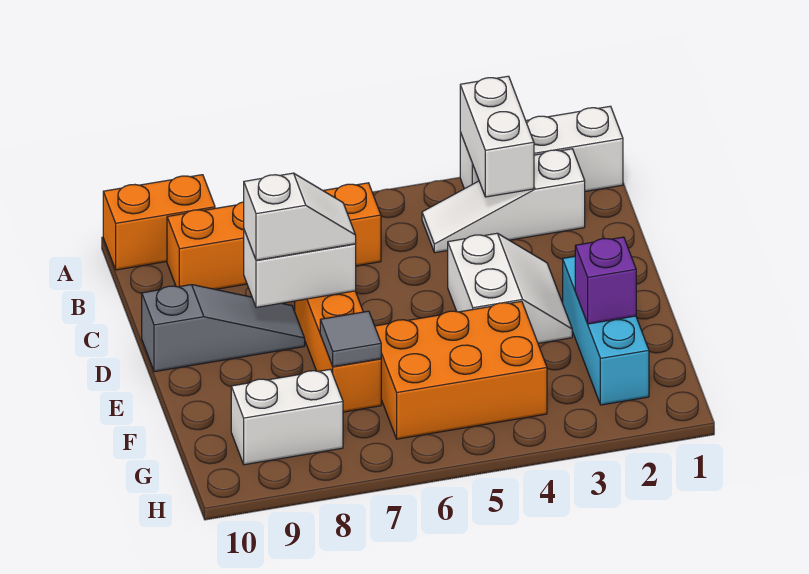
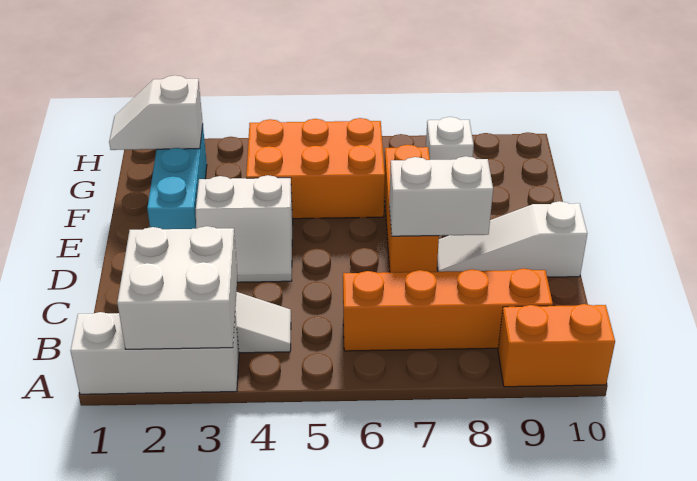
white 1x2 brick [460,76,534,197] -> white 2x2 brick [117,226,238,349]
white 2x2 slope [448,233,572,343] -> white 2x2 slope turned to [196,175,293,282]
white 1x2 slope [244,173,356,260] -> white 1x2 slope moved to [109,75,203,150]
grey 1x3 slope [142,285,305,372] -> white 1x3 slope [437,201,587,277]
purple 1x1 brick [575,237,636,324] -> none
grey 1x1 tile [320,311,381,367] -> none
white 1x2 brick [231,369,343,465] -> white 1x1 brick [426,117,474,160]

